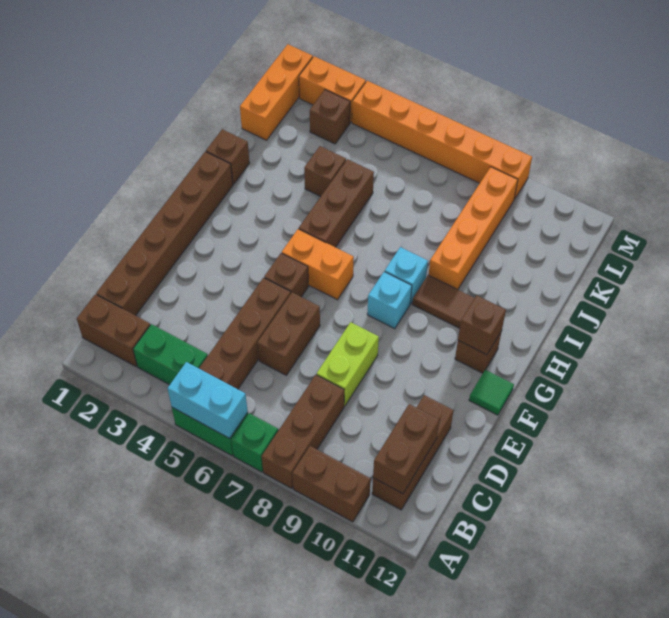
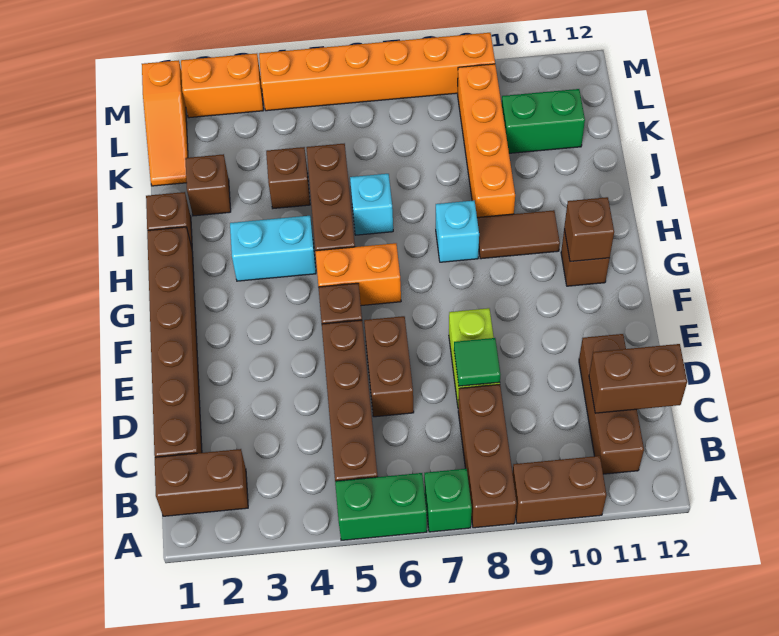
cyan 1x2 brick [168,362,248,438] -> cyan 1x2 brick moved to [230,216,316,281]
green 1x2 brick [133,324,208,385] -> green 1x2 brick moved to [502,89,585,153]
brown 1x2 brick [373,404,439,494] -> brown 1x2 brick turned to [589,344,687,413]
green 1x1 tile [469,370,514,415] -> green 1x1 tile moved to [454,338,500,386]
cyan 1x1 brick [367,272,412,329] -> cyan 1x1 brick moved to [350,174,393,235]
orange 1x3 brick [240,44,313,140] -> orange 1x3 slope [142,60,188,186]
brown 1x1 brick [310,90,350,144] -> brown 1x1 brick moved to [185,154,231,216]

